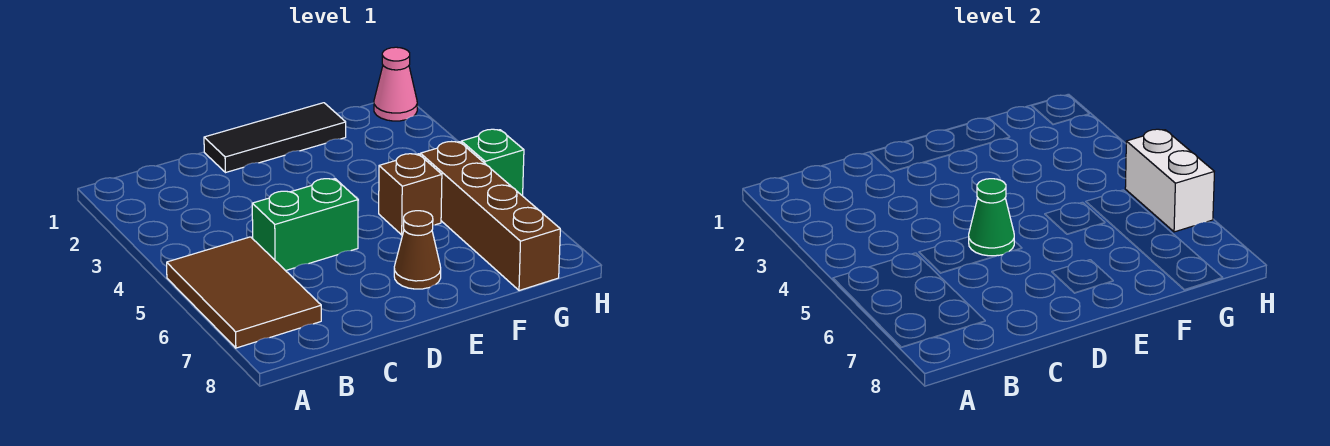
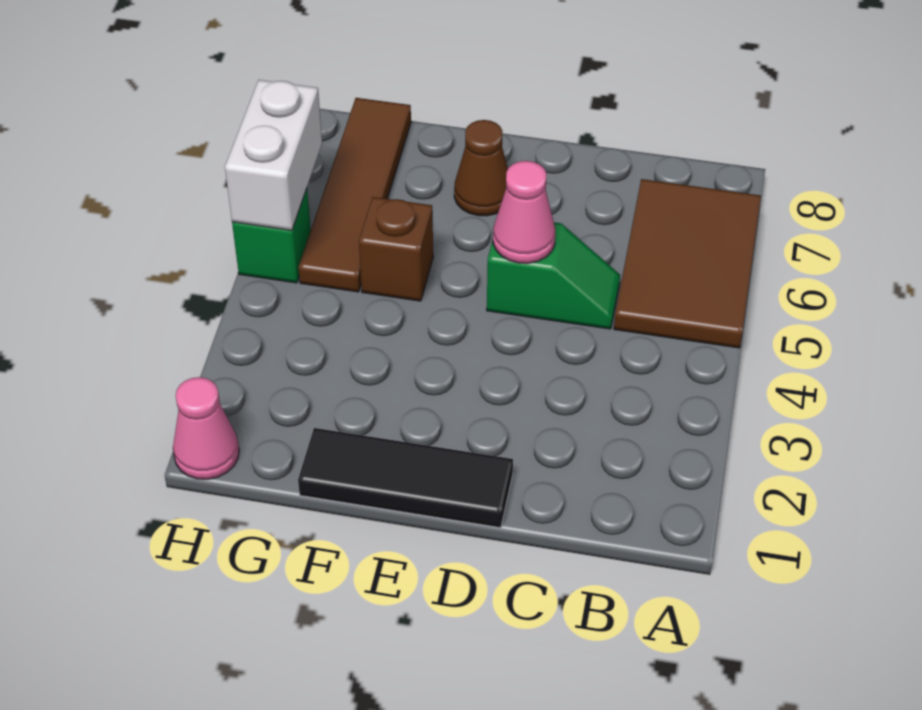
green 1x2 brick [252,179,358,271] -> green 1x2 slope [487,222,620,329]
green 1x1 cone [969,179,1014,256] -> pink 1x1 cone [493,161,555,263]
brown 1x4 brick [420,142,560,291] -> brown 1x4 tile [299,98,411,292]

